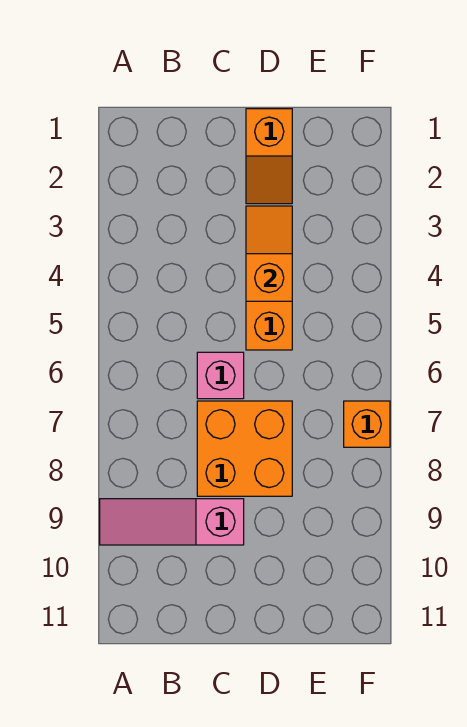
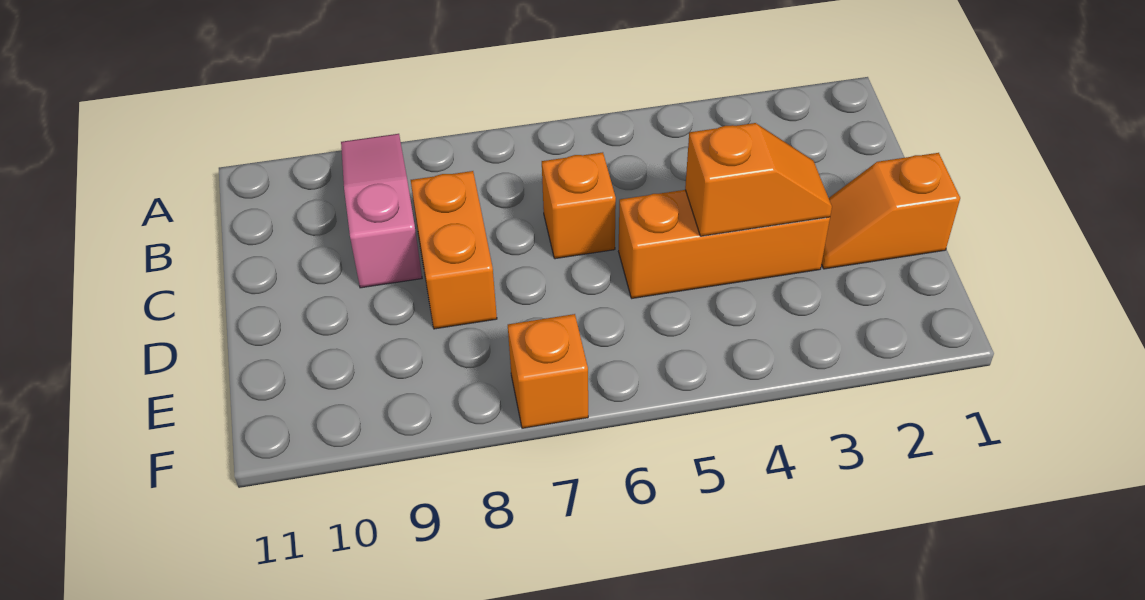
pink 1x1 brick [197,352,244,399] -> orange 1x1 brick [542,152,616,259]
orange 2x2 brick [197,401,292,496] -> orange 1x2 brick [411,171,497,329]

